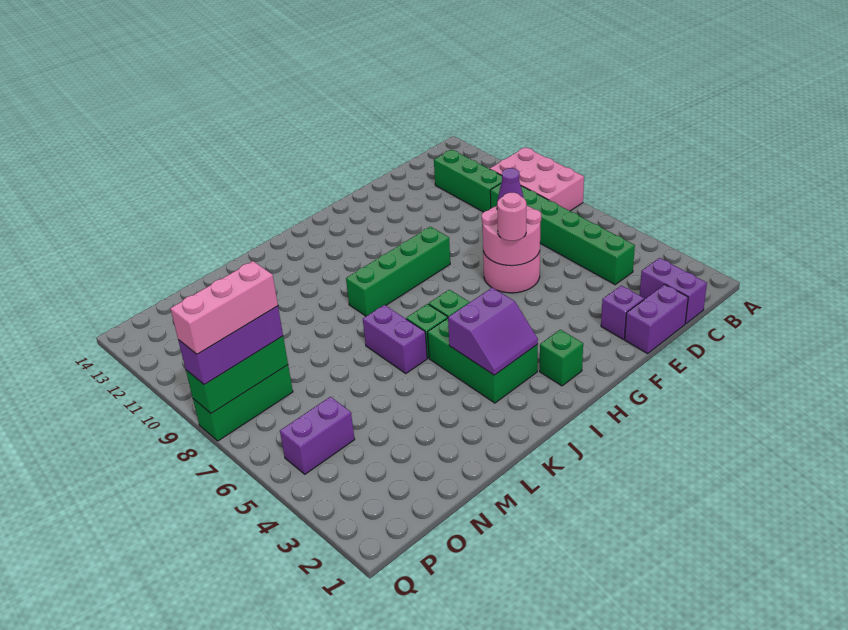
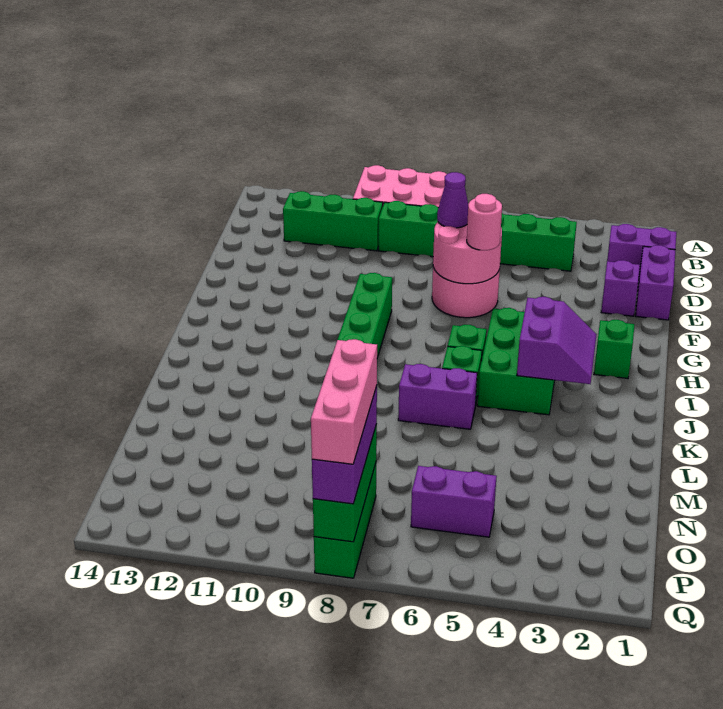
green 2x3 brick [428,318,538,403] -> green 2x3 brick turned to [477,308,555,415]
purple 1x2 brick [280,397,355,474] -> purple 1x2 brick turned to [411,466,497,537]

